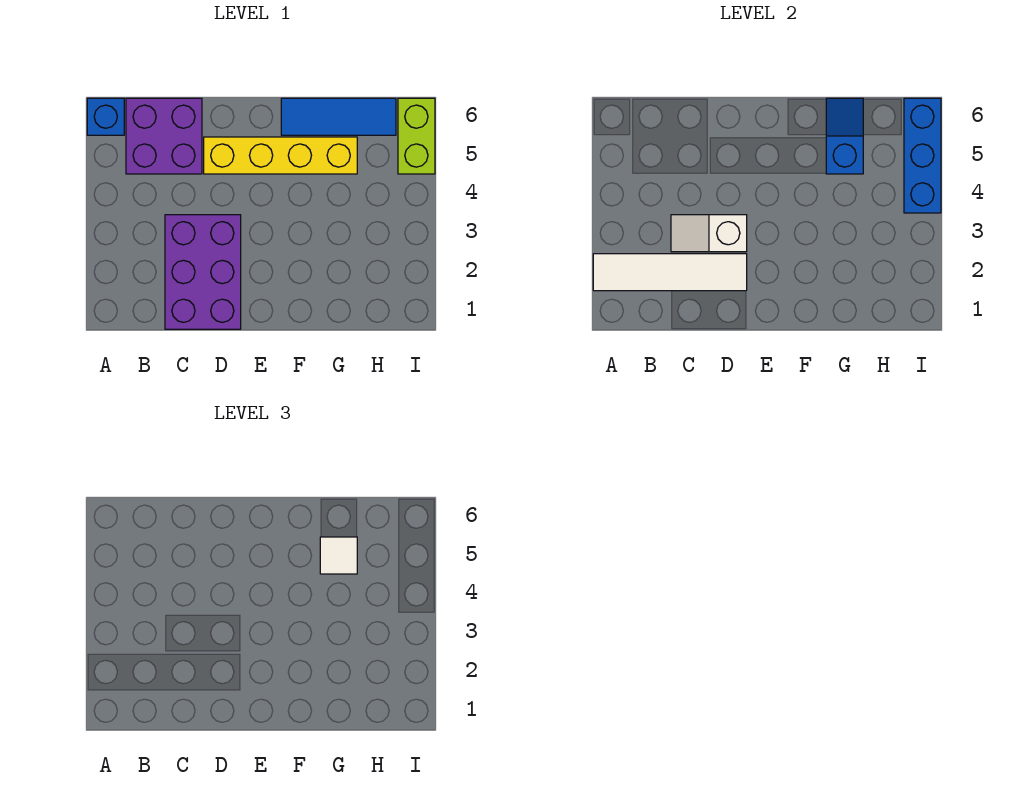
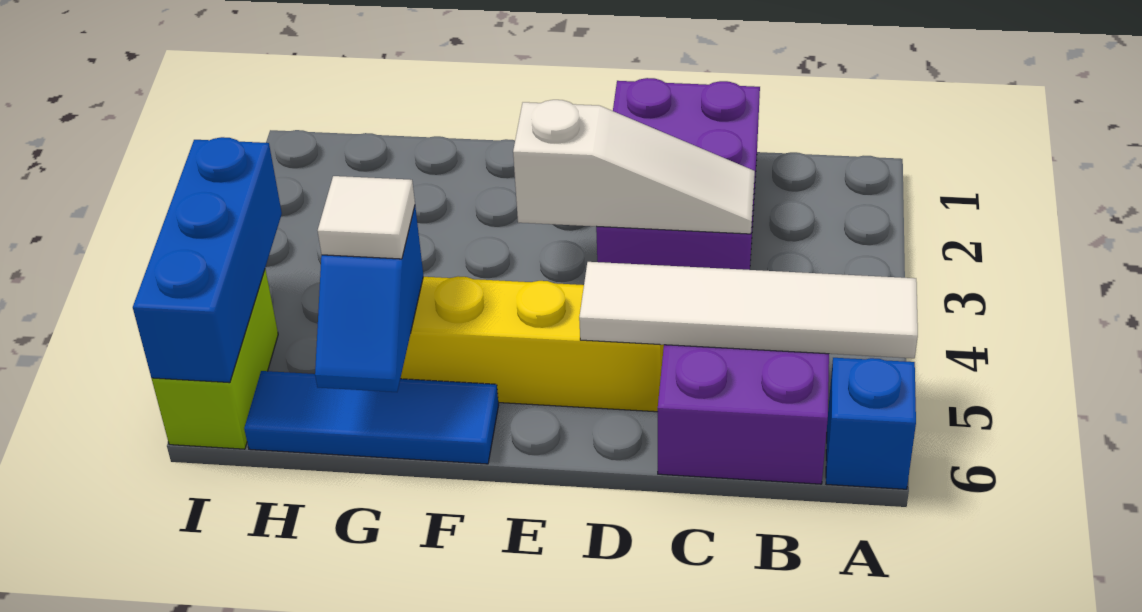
white 1x4 tile [593,254,747,291] -> white 1x4 tile moved to [579,262,918,358]
white 1x2 slope [671,215,747,252] -> white 1x3 slope [513,100,755,234]

